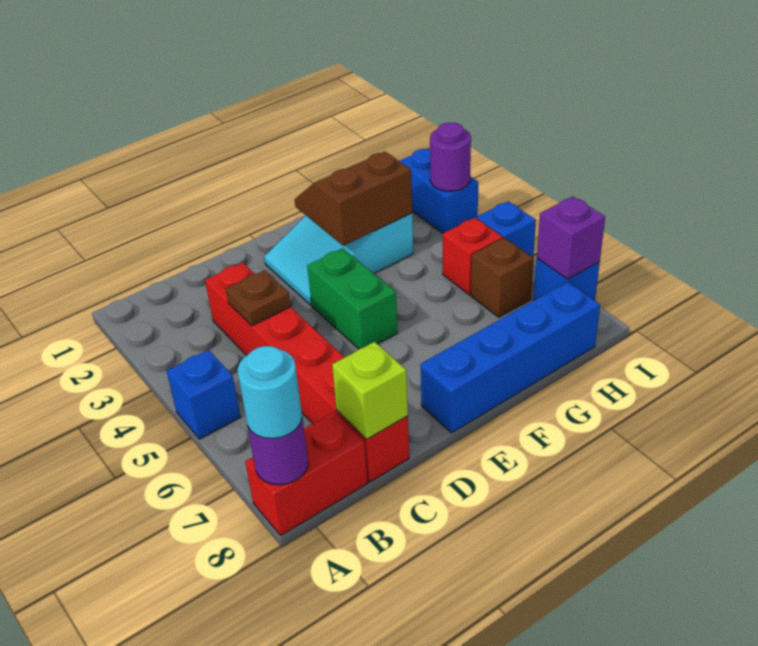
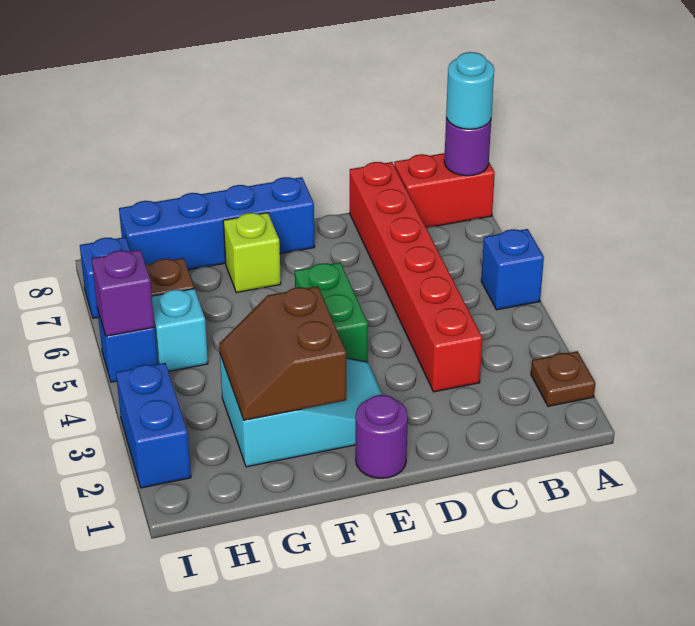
brown 1x1 plate [226,270,291,326] -> brown 1x1 plate moved to [531,351,595,406]
lime 1x1 brick [332,342,408,439] -> lime 1x1 brick moved to [223,213,281,293]
brown 2x2 slope [295,152,412,246] -> brown 2x2 slope turned to [219,286,346,420]
red 1x1 brick [443,218,503,295] -> cyan 1x1 brick [152,289,208,372]
purple 1x1 round brick [430,123,471,191] -> purple 1x1 round brick moved to [356,395,408,478]
purple 1x1 brick [537,197,605,279] -> purple 1x1 brick moved to [92,250,154,336]

